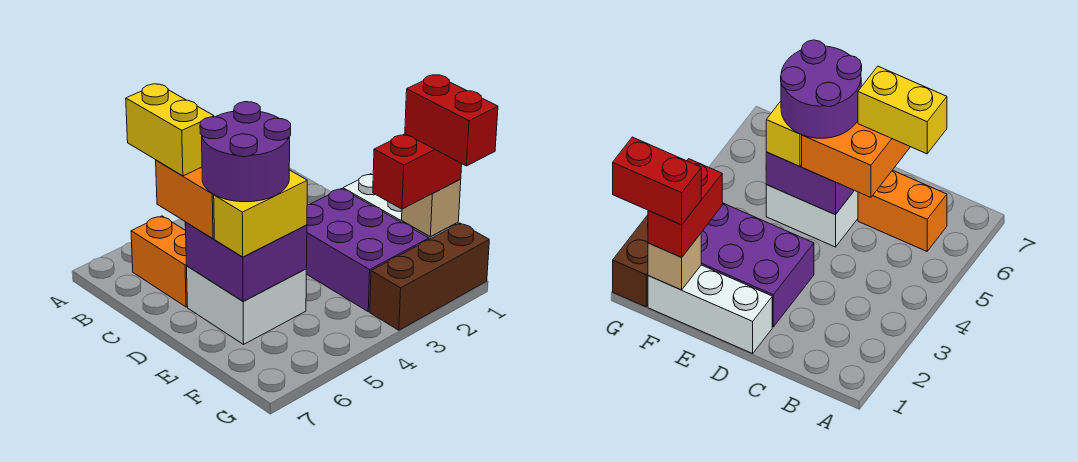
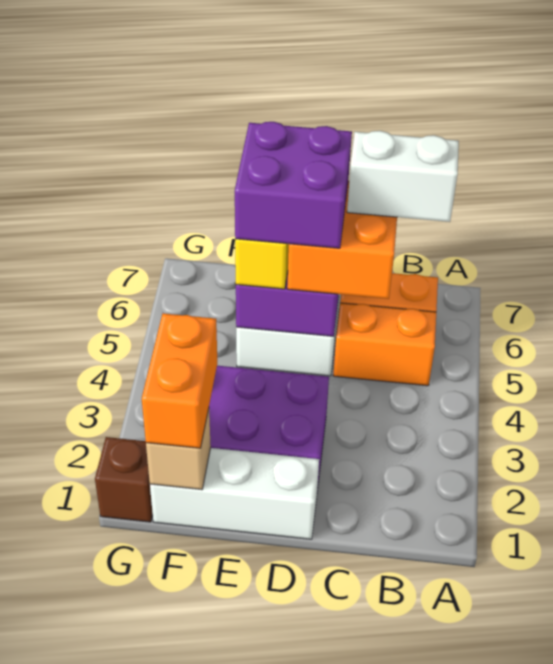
none -> orange 1x2 brick [333,303,436,386]
yellow 1x2 brick [126,84,214,176] -> white 1x2 brick [347,131,459,222]
purple 2x2 round brick [200,102,291,202] -> purple 2x2 brick [235,122,352,248]
red 1x2 brick [373,134,462,209] -> orange 1x2 brick [142,313,217,448]
red 1x2 brick [405,75,498,166] -> none
brown 1x3 brick [370,223,489,330] -> brown 1x1 brick [95,437,153,522]

